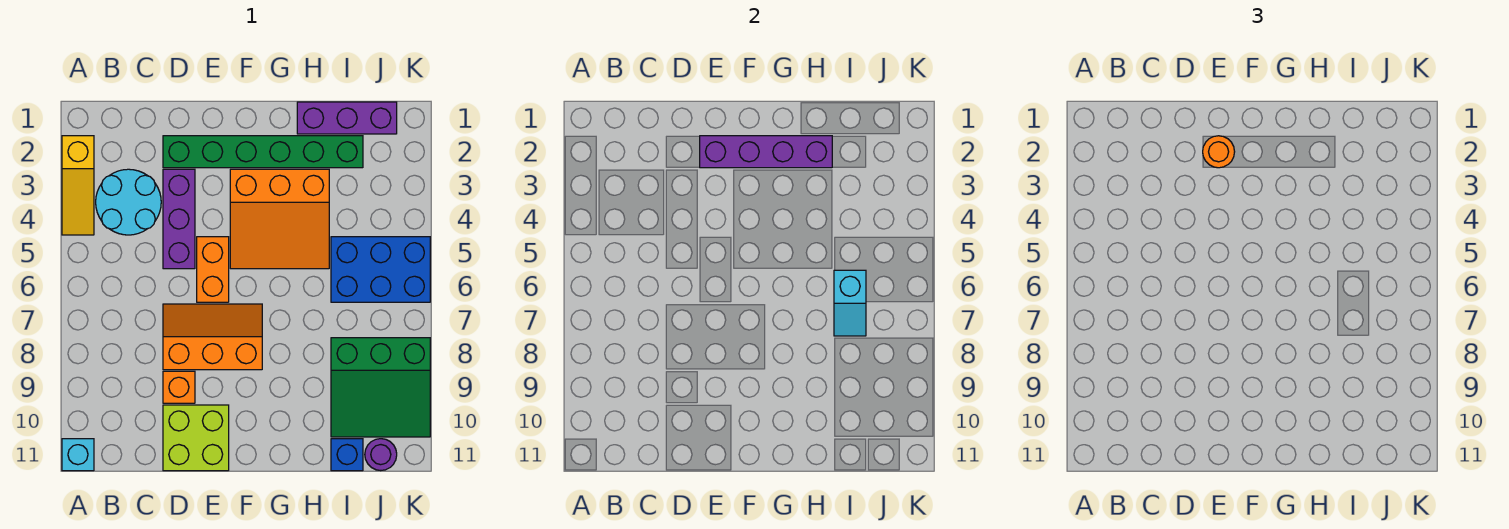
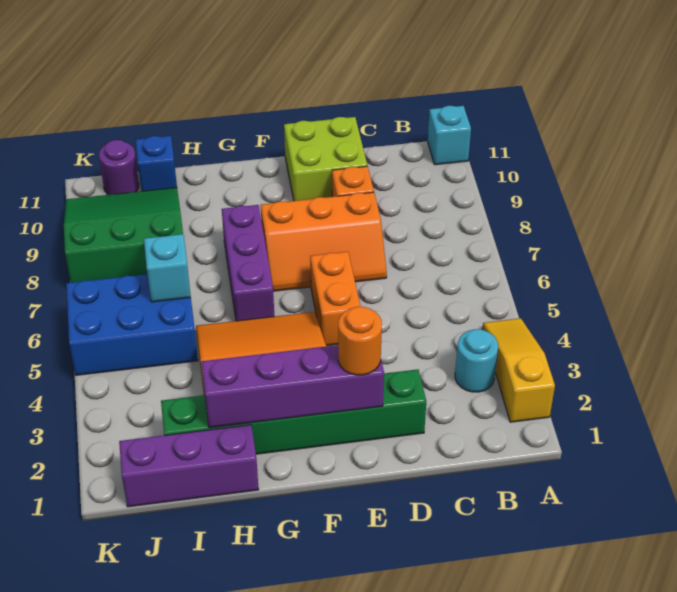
cyan 2x2 round brick [96,169,161,235] -> cyan 1x1 round brick [455,329,498,392]
purple 1x3 brick [163,169,195,269] -> purple 1x3 brick moved to [222,205,274,321]

